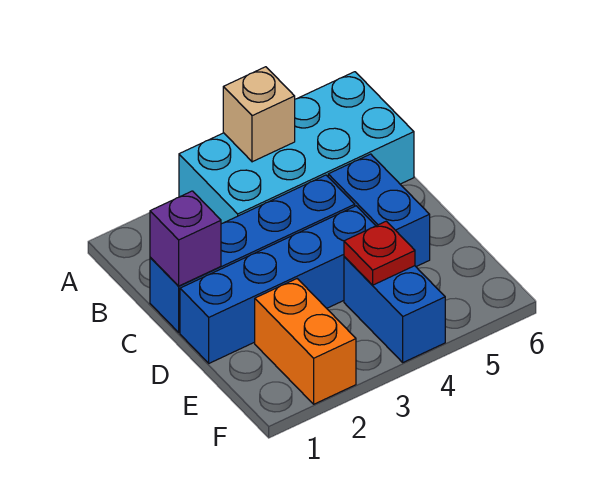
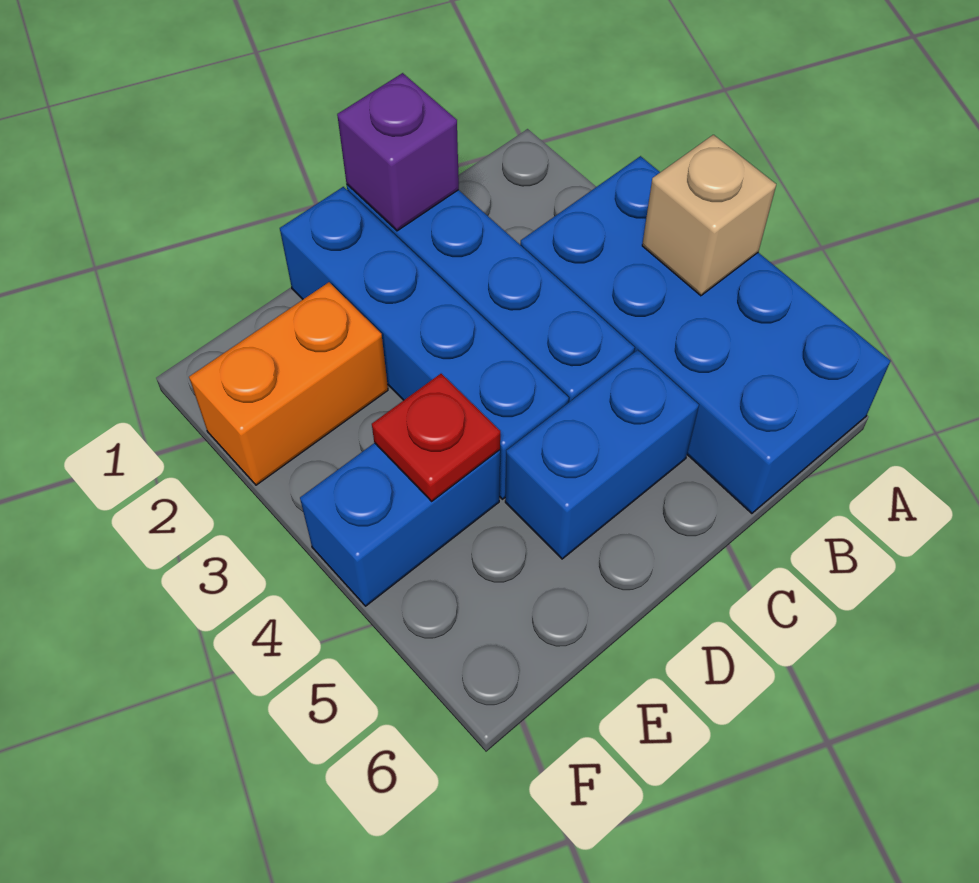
cyan 2x4 brick [179,72,414,224] -> blue 2x4 brick [520,156,890,514]

